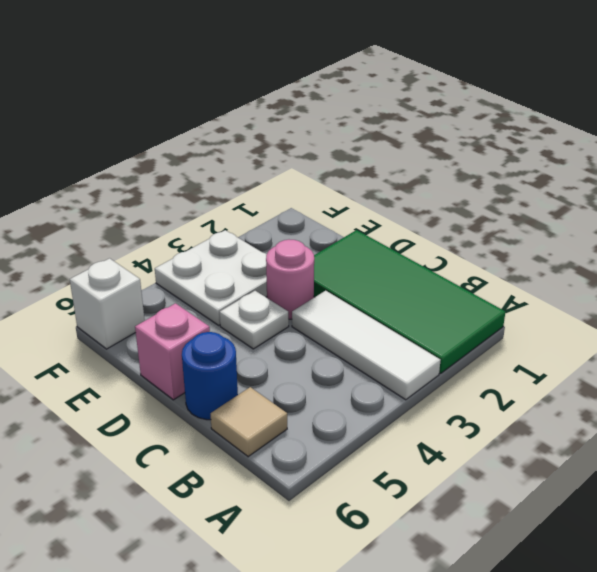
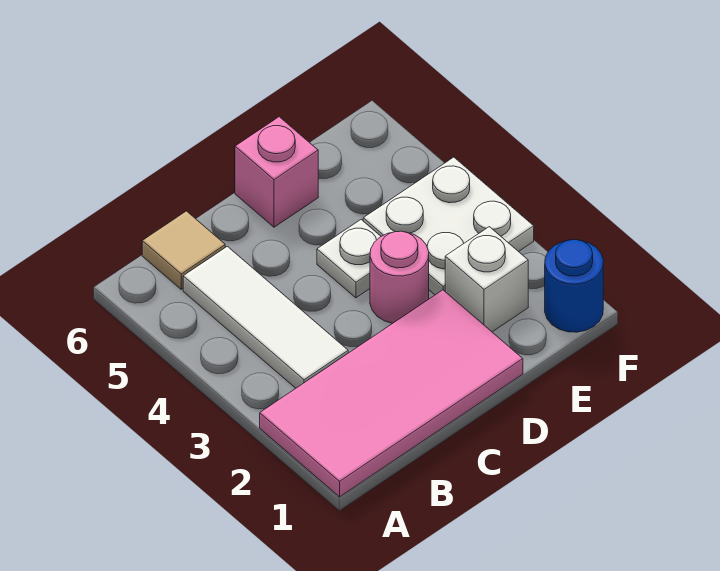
green 2x4 tile [314,230,505,374] -> pink 2x4 tile [260,290,523,497]
white 1x3 tile [292,291,441,400] -> white 1x3 tile turned to [183,246,348,388]
blue 1x1 round brick [182,332,238,420] -> blue 1x1 round brick moved to [545,240,603,332]
white 1x1 brick [70,258,145,349] -> white 1x1 brick moved to [445,227,528,332]

